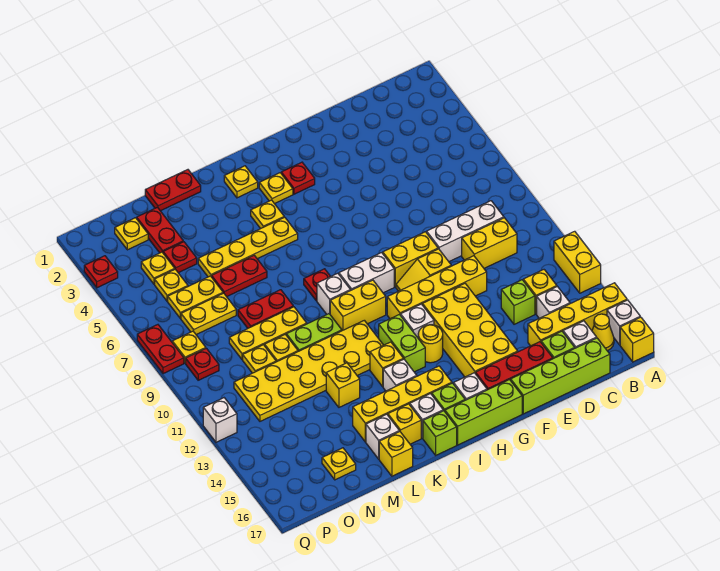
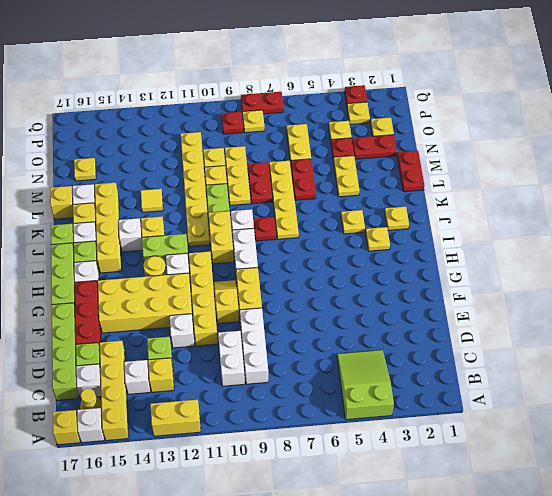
none -> lime 2x3 slope [337,350,394,420]
yellow 1x2 brick [462,218,517,268] -> white 1x2 brick [218,331,245,386]
red 1x1 plate [281,162,315,194] -> none
yellow 1x4 plate [198,217,298,277] -> yellow 1x4 plate moved to [269,161,299,239]
yellow 2x6 plate [234,320,383,421] -> yellow 1x6 plate [181,132,210,246]
yellow 1x1 brick [326,363,360,407] -> yellow 1x1 tile [141,189,163,212]
yellow 1x2 plate [181,293,236,335] -> yellow 1x2 plate moved to [333,156,359,197]
yellow 1x1 plate [155,269,188,301] -> yellow 1x1 plate moved to [347,102,370,124]
white 1x1 brick [203,398,237,442] -> white 1x1 brick moved to [170,314,195,348]

